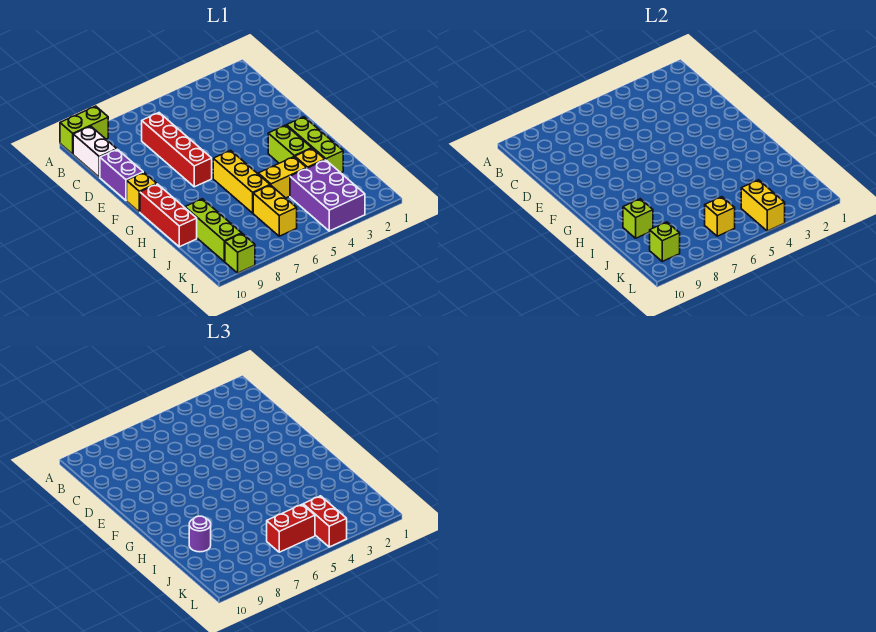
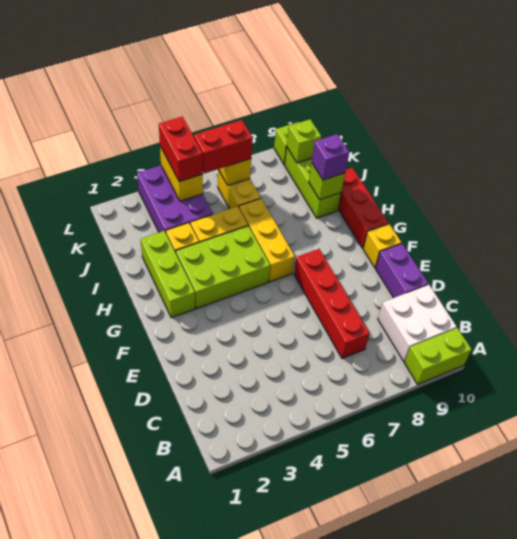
white 1x2 brick [73,126,117,177] -> white 2x2 brick [378,285,457,362]
lime 1x2 brick [268,125,312,163] -> lime 2x3 brick [176,226,270,309]
purple 1x1 round brick [189,516,211,552] -> purple 1x1 brick [312,134,349,180]

